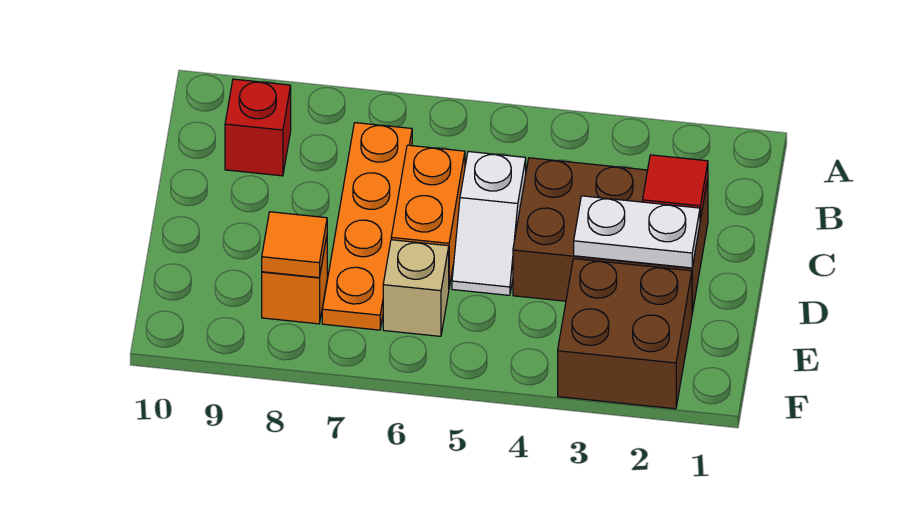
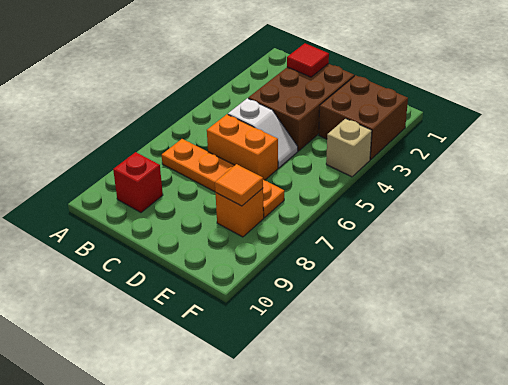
white 1x2 plate [574,196,700,268] -> none
tan 1x1 brick [383,240,449,336] -> tan 1x1 brick moved to [326,118,372,177]

